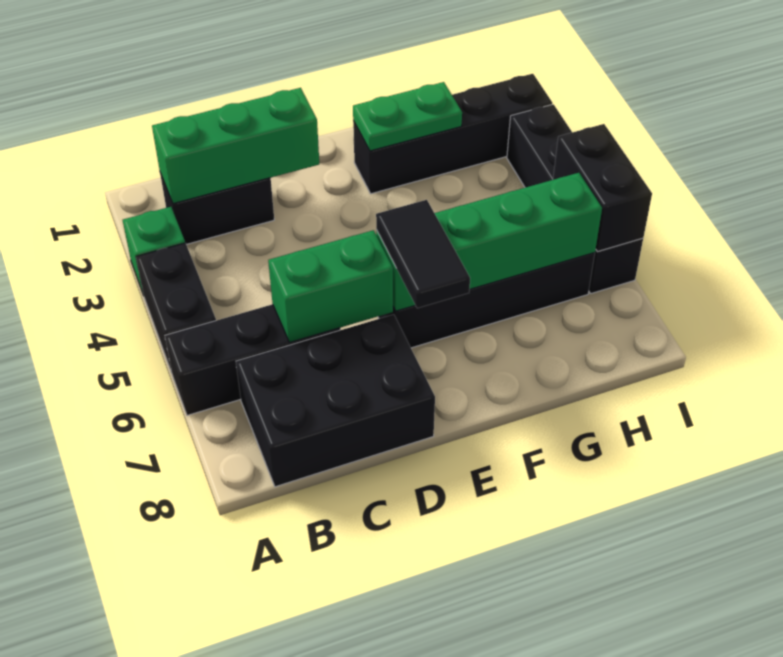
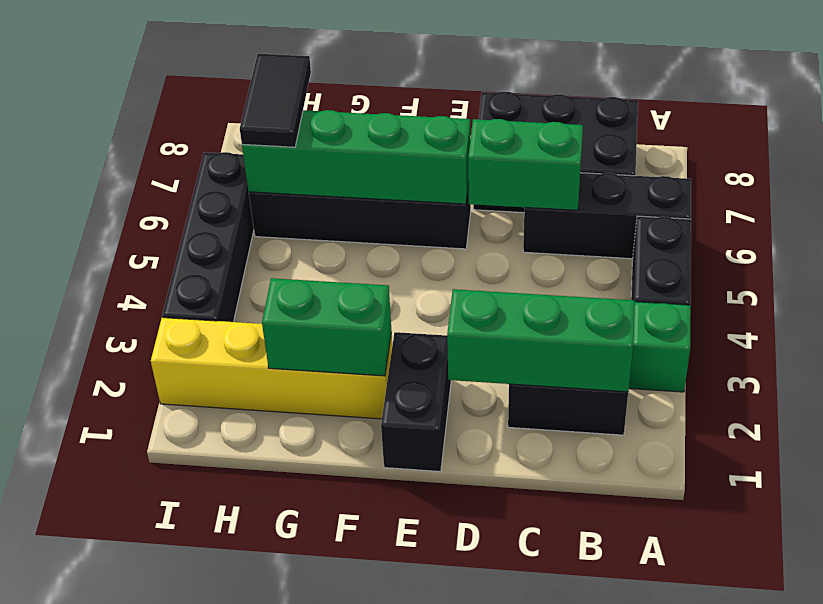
black 1x2 tile [376,200,470,308] -> black 1x2 tile moved to [240,54,311,147]
black 1x4 brick [353,74,552,194] -> yellow 1x4 brick [151,318,392,419]
green 1x2 plate [353,82,462,151] -> green 1x2 brick [262,278,392,376]
black 1x2 brick [553,124,652,252] -> black 1x2 brick moved to [381,332,451,472]

